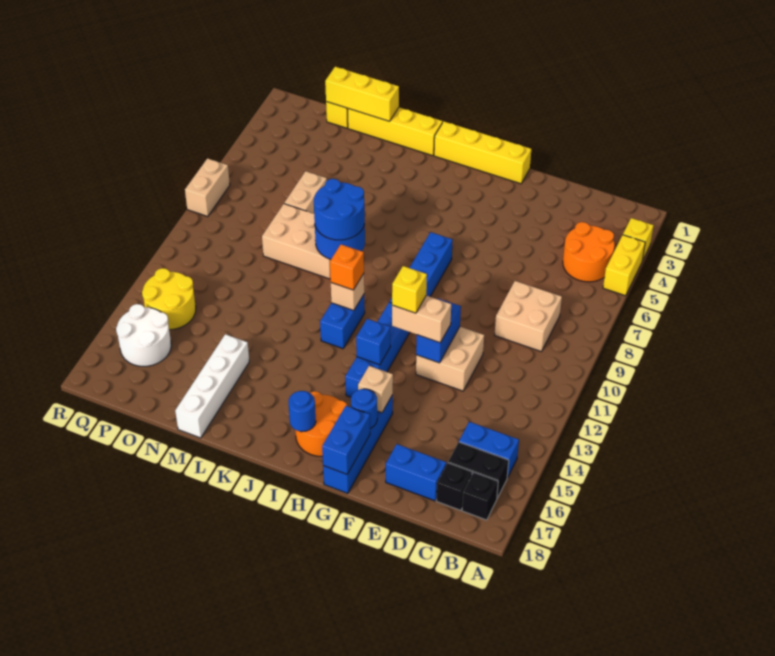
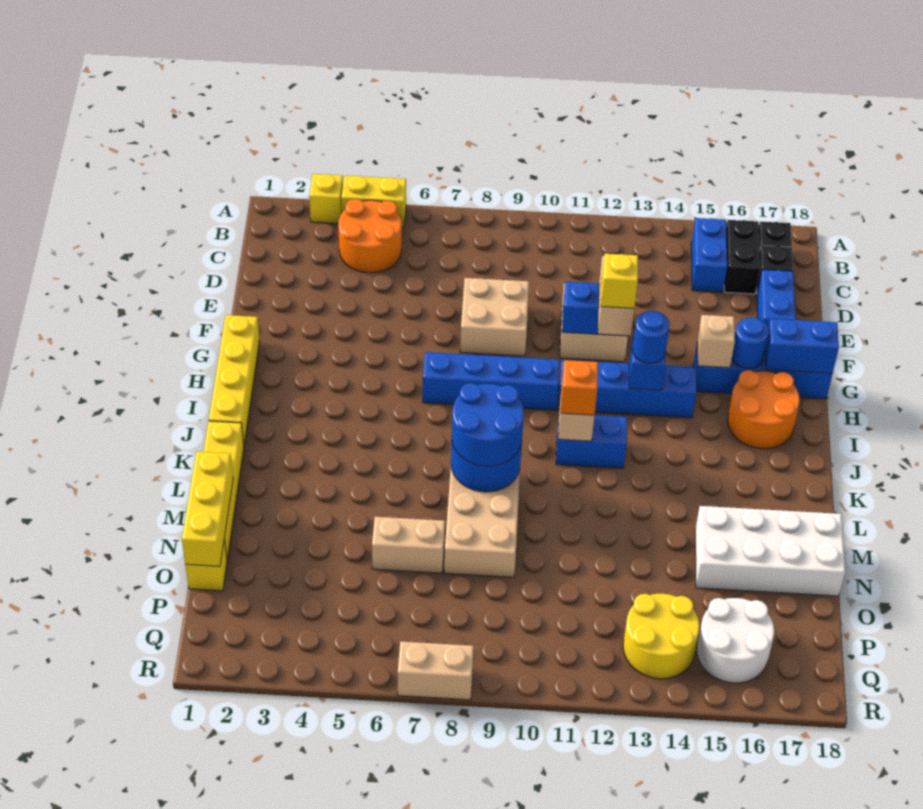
tan 2x2 brick [495,281,562,352] -> tan 2x2 brick moved to [460,278,529,356]
blue 1x1 round brick [289,391,316,432] -> blue 1x1 round brick moved to [633,311,670,363]
white 1x4 brick [175,334,249,438] -> white 2x4 brick [695,506,845,596]

